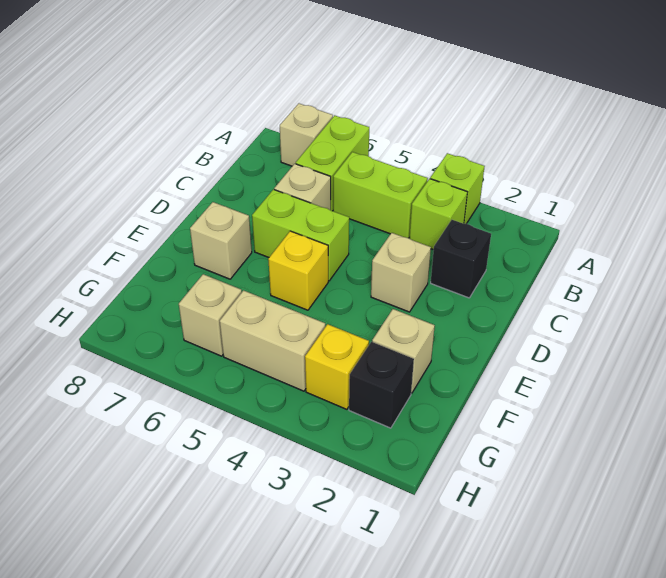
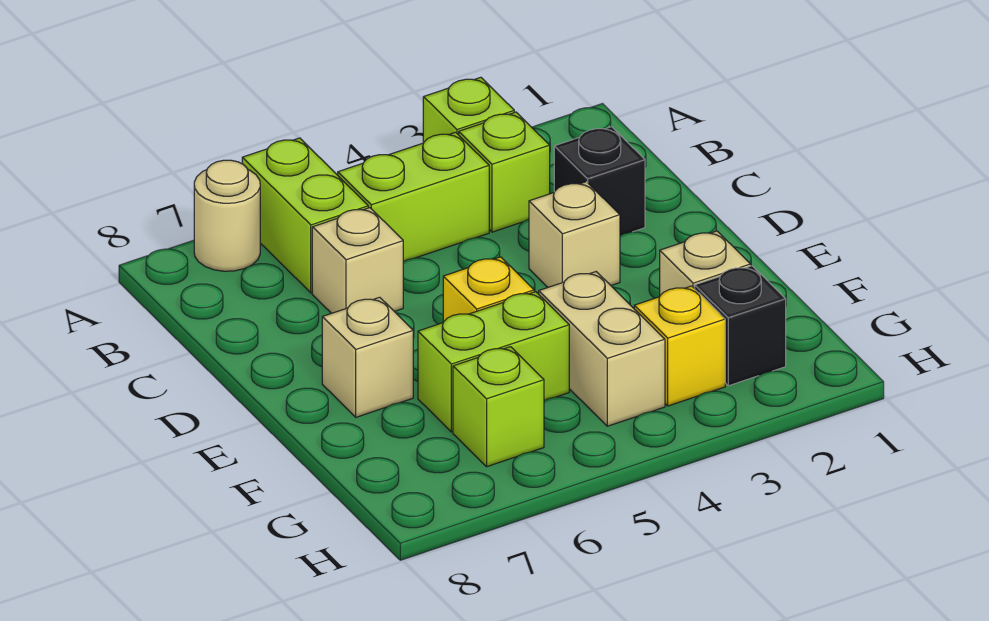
tan 1x1 brick [280,103,333,166] -> tan 1x1 round brick [194,160,260,271]
lime 1x2 brick [252,189,349,281] -> lime 1x2 brick moved to [418,292,569,432]
tan 1x2 brick [220,290,325,391] -> tan 1x2 brick turned to [539,272,665,426]
tan 1x1 brick [179,274,242,356] -> lime 1x1 brick [453,347,544,467]

